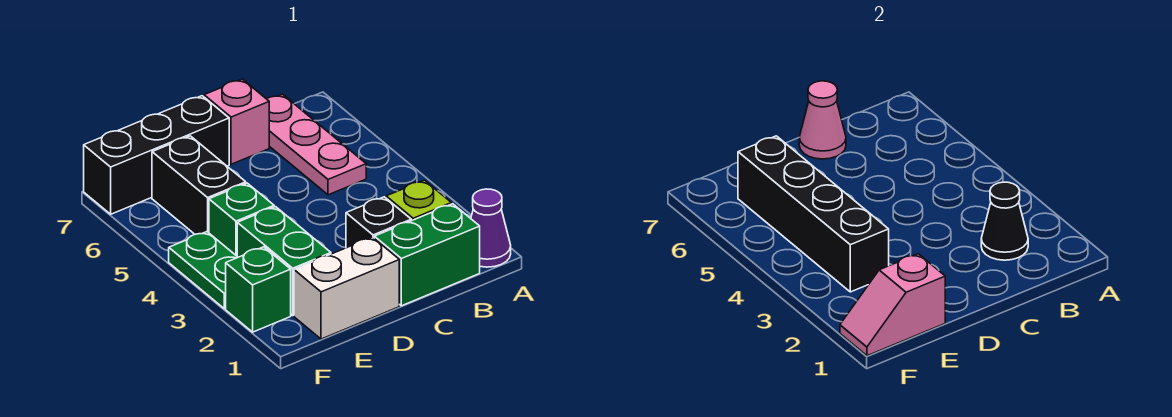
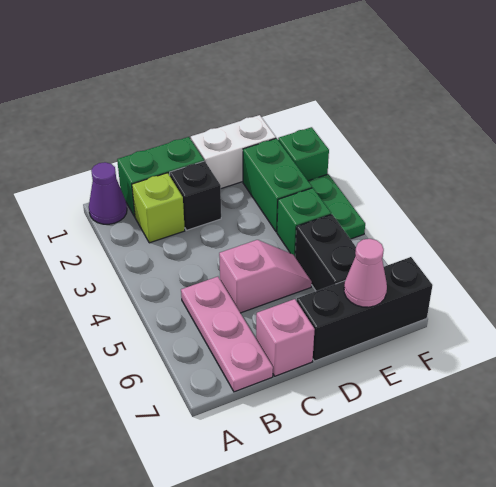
black 1x1 cone [981,182,1028,260] -> none
pink 1x1 cone [799,81,846,159] -> pink 1x1 cone moved to [344,239,387,307]
pink 1x2 slope [840,254,945,356] -> pink 1x2 slope moved to [219,240,312,313]
black 1x4 brick [738,136,889,292] -> none

